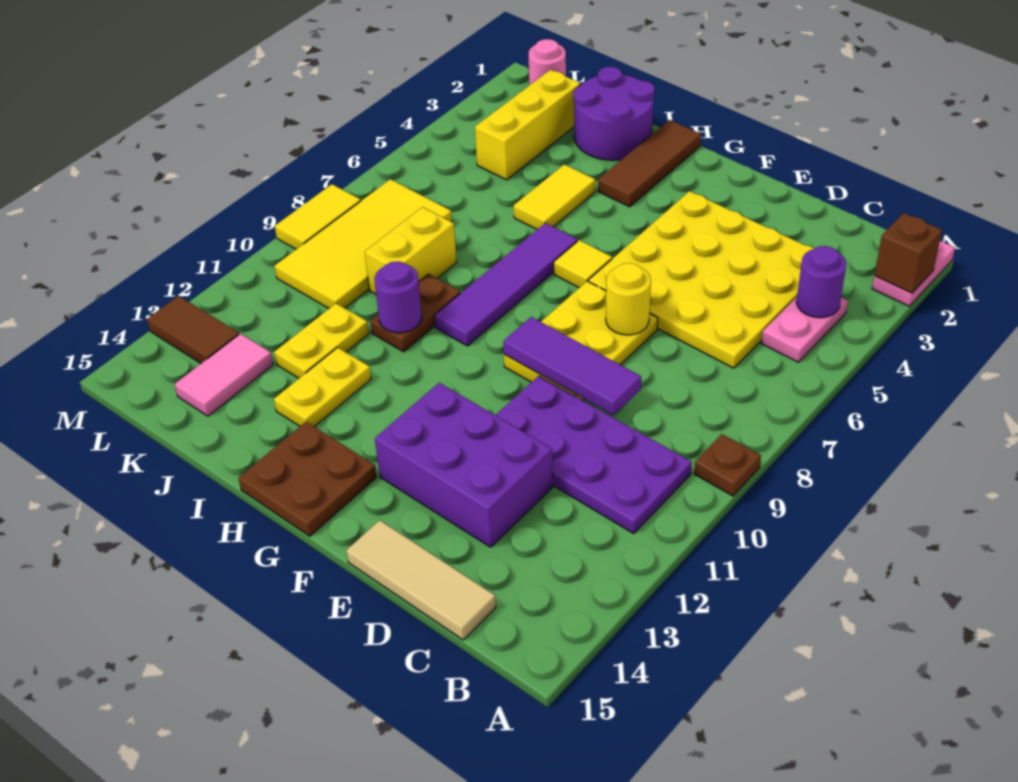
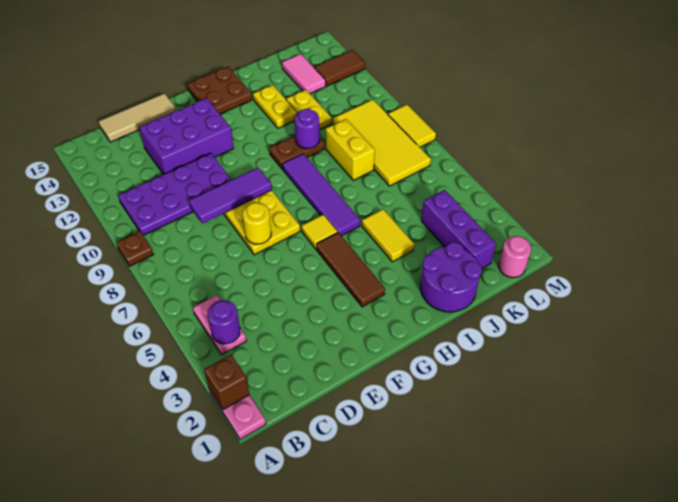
yellow 4x4 plate [588,191,814,368] -> none
brown 1x3 tile [598,120,701,207] -> brown 1x3 tile moved to [316,232,385,307]
brown 1x2 plate [370,274,461,352] -> brown 1x2 plate turned to [269,136,324,169]
yellow 1x3 brick [475,70,580,180] -> purple 1x3 brick [421,190,496,268]

